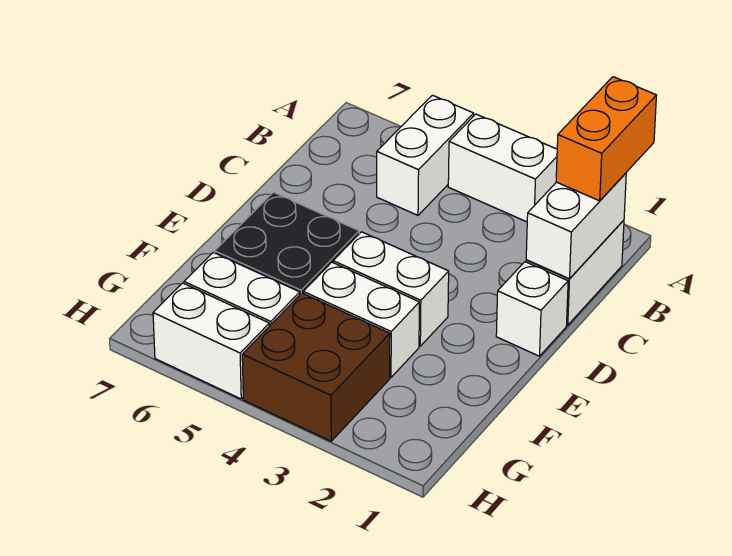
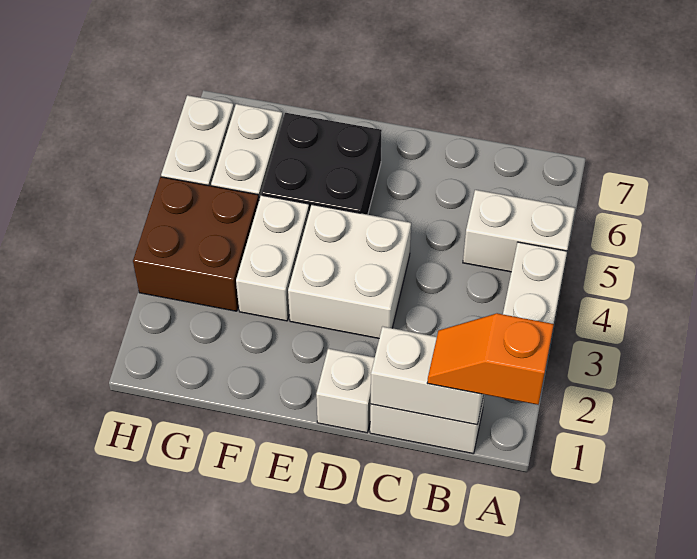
orange 1x2 brick [556,77,656,201] -> orange 1x2 slope [427,313,554,405]
white 1x2 brick [333,232,449,346] -> white 2x2 brick [288,205,411,338]

